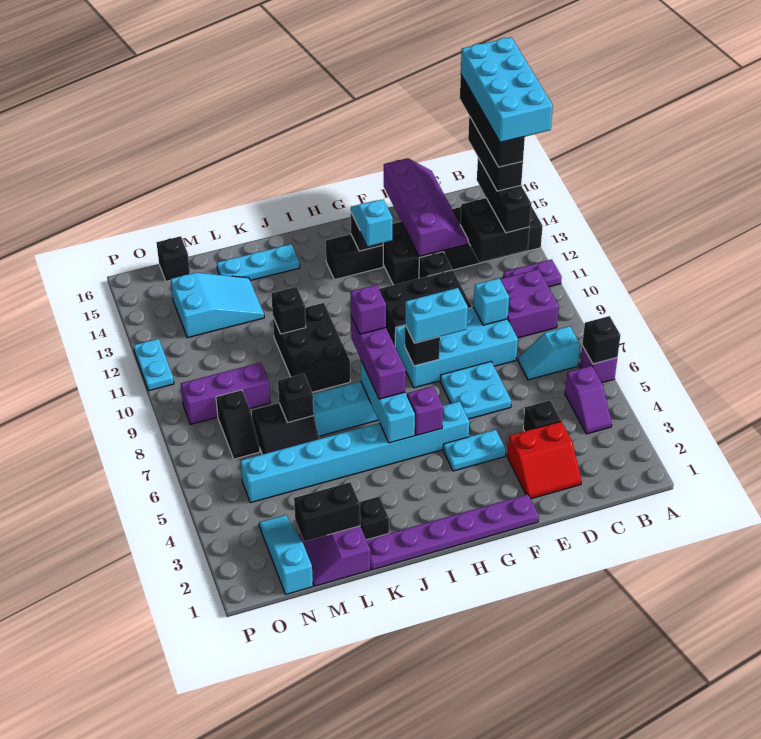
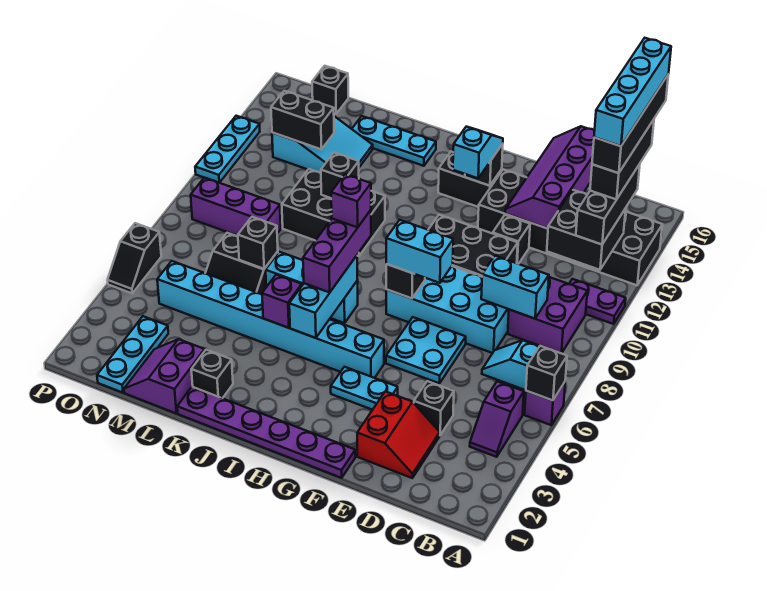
cyan 2x4 brick [461,37,553,142] -> cyan 1x4 brick [594,38,671,146]
red 2x2 slope [507,421,581,499] -> red 2x2 slope turned to [357,391,440,478]
cyan 1x1 brick [474,278,509,325] -> cyan 1x2 brick [481,256,549,319]
purple 2x4 slope [384,158,468,257] -> purple 2x4 slope turned to [505,126,595,229]
purple 1x1 brick [407,386,443,435] -> purple 1x1 brick moved to [262,275,302,328]
black 2x3 brick [273,303,350,392] -> black 2x3 brick turned to [282,169,385,256]
black 1x2 brick [294,482,360,541] -> black 1x2 brick moved to [271,91,334,149]
cyan 1x3 slope [259,515,313,594] -> cyan 1x3 plate [97,316,168,393]
black 1x2 slope [216,390,260,459] -> black 1x2 slope moved to [108,223,161,293]
cyan 1x2 plate [134,339,174,391] -> cyan 1x3 plate [195,116,260,183]

